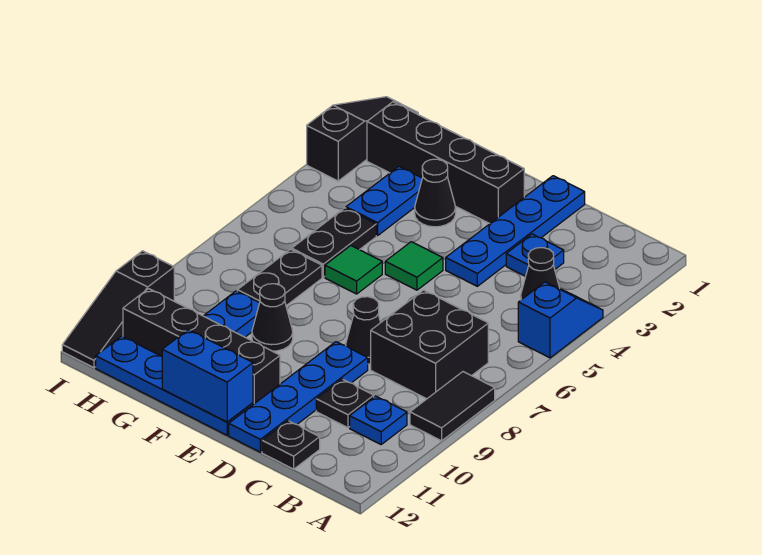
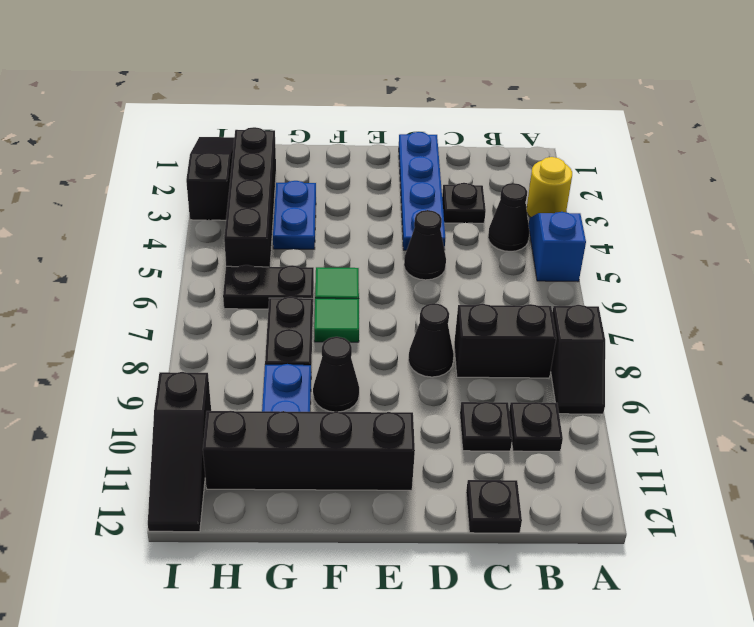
none -> yellow 1x1 round brick [527,157,572,217]
black 1x2 tile [410,372,495,441] -> black 1x2 slope [551,305,605,414]
black 2x2 brick [371,290,488,399] -> black 1x2 brick [454,304,556,378]
blue 1x1 plate [350,396,407,444] -> black 1x1 plate [509,402,563,451]
blue 1x1 plate [506,234,564,276] -> black 1x1 plate [442,183,486,223]
blue 1x4 plate [229,342,368,452] -> none
black 1x4 brick [367,102,524,224] -> black 1x4 brick turned to [224,127,276,267]
green 1x1 tile [385,242,443,290] -> green 1x1 tile moved to [314,298,359,342]
blue 1x4 plate [96,336,253,435] -> none
blue 1x2 brick [162,330,253,422] -> none
black 1x1 cone [415,159,456,227] -> black 1x1 cone moved to [404,210,446,280]
black 1x2 plate [292,208,376,277] -> black 1x2 plate turned to [223,265,314,309]

